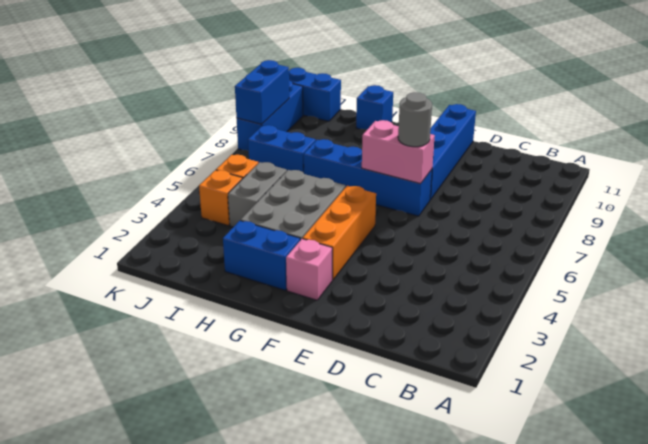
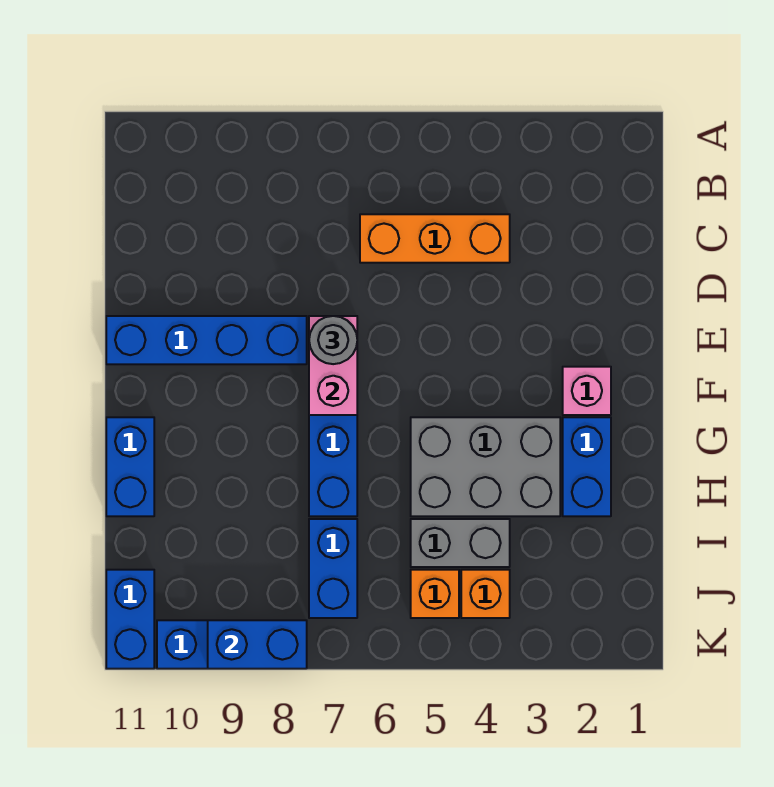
orange 1x3 brick [303,186,376,280] -> orange 1x3 brick moved to [360,214,510,263]
blue 1x1 brick [356,85,393,129] -> blue 1x2 brick [106,417,154,516]

